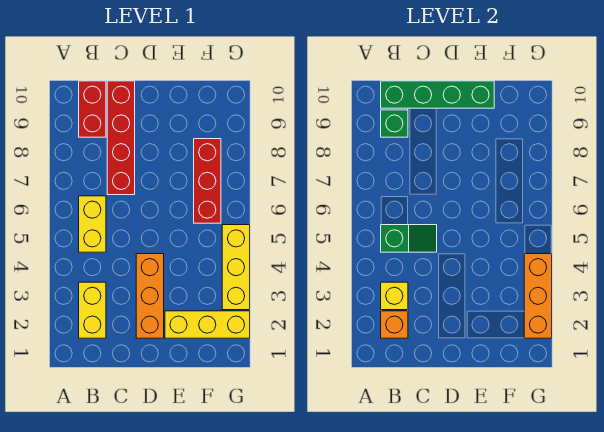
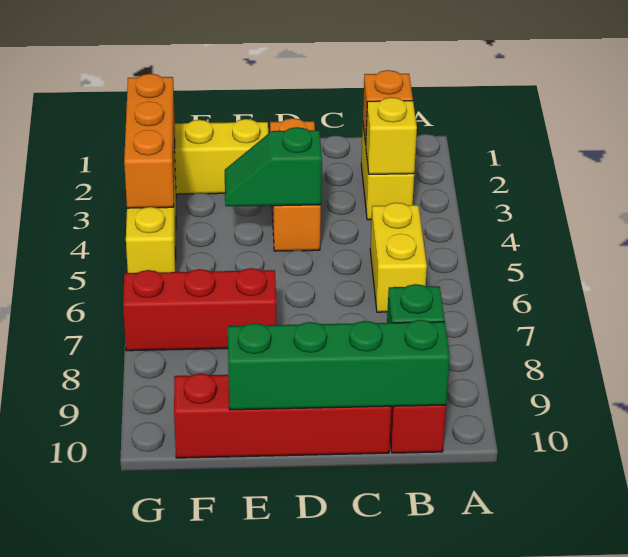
green 1x2 slope [381,225,437,252] -> green 1x2 slope moved to [225,127,322,206]
red 1x4 brick [107,81,135,195] -> red 1x4 brick turned to [174,373,391,458]
red 1x3 brick [194,139,221,223] -> red 1x3 brick turned to [123,268,277,351]

